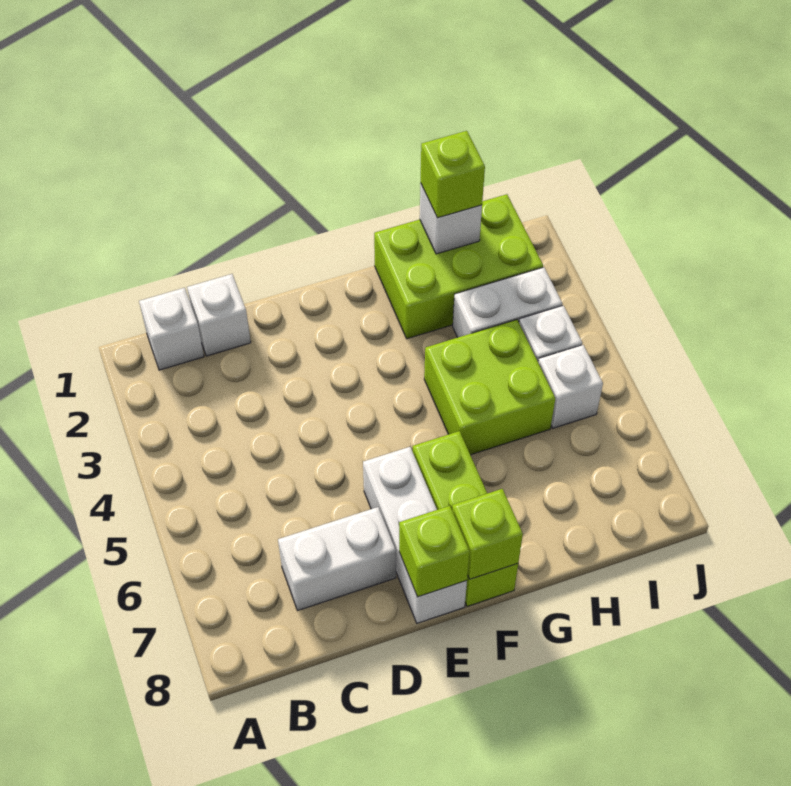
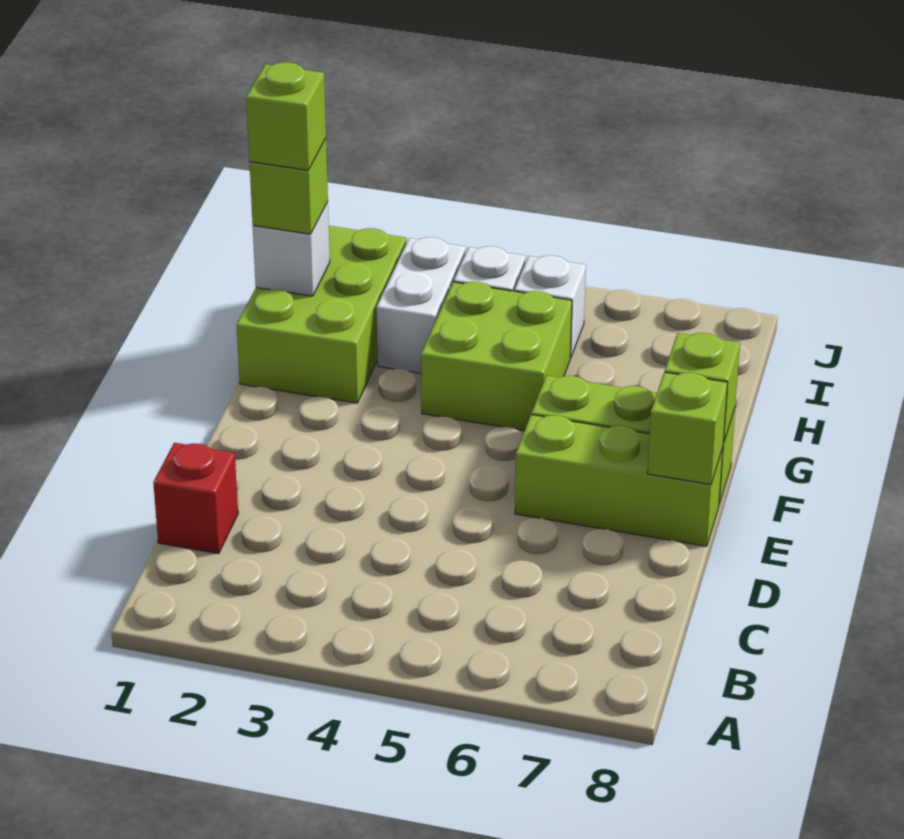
white 1x1 brick [139,288,204,370] -> none
white 1x1 brick [187,274,251,356] -> red 1x1 brick [153,443,238,554]
white 1x2 brick [278,507,396,610] -> none
white 1x3 brick [363,447,467,623] -> lime 1x3 brick [515,415,723,546]
none -> lime 1x1 brick [246,62,326,170]

